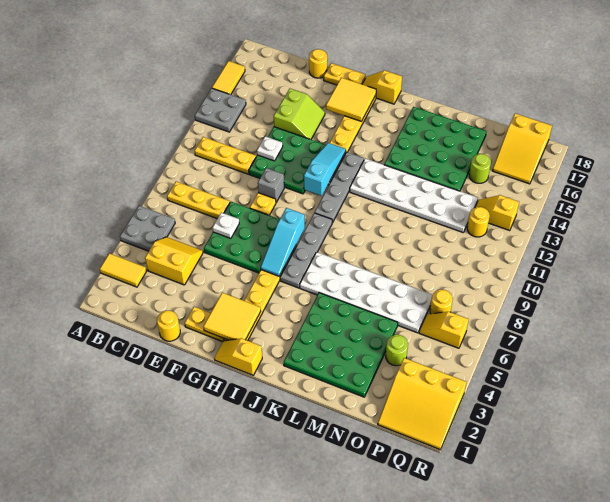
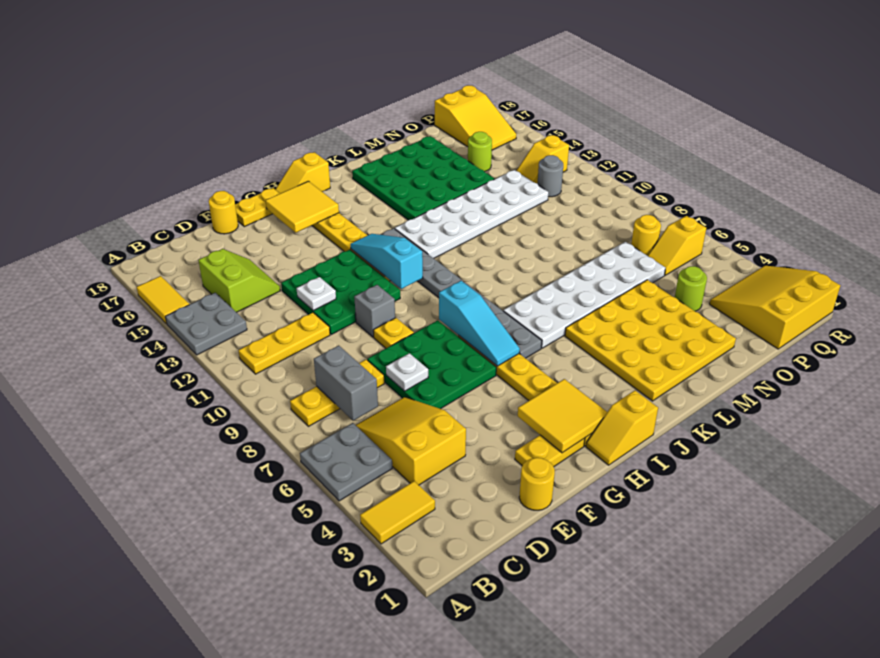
yellow 2x2 slope [145,237,203,285] -> yellow 2x3 slope [356,397,466,485]
none -> grey 1x2 brick [314,345,378,421]
lime 2x2 slope [274,89,325,139] -> lime 2x2 slope moved to [198,249,280,312]
green 4x4 plate [284,293,398,397] -> yellow 4x4 plate [565,280,736,401]
yellow 3x3 slope [378,358,466,450] -> yellow 3x3 slope turned to [710,266,840,349]
yellow 1x1 round brick [467,207,490,237] -> grey 1x1 round brick [537,155,563,197]

